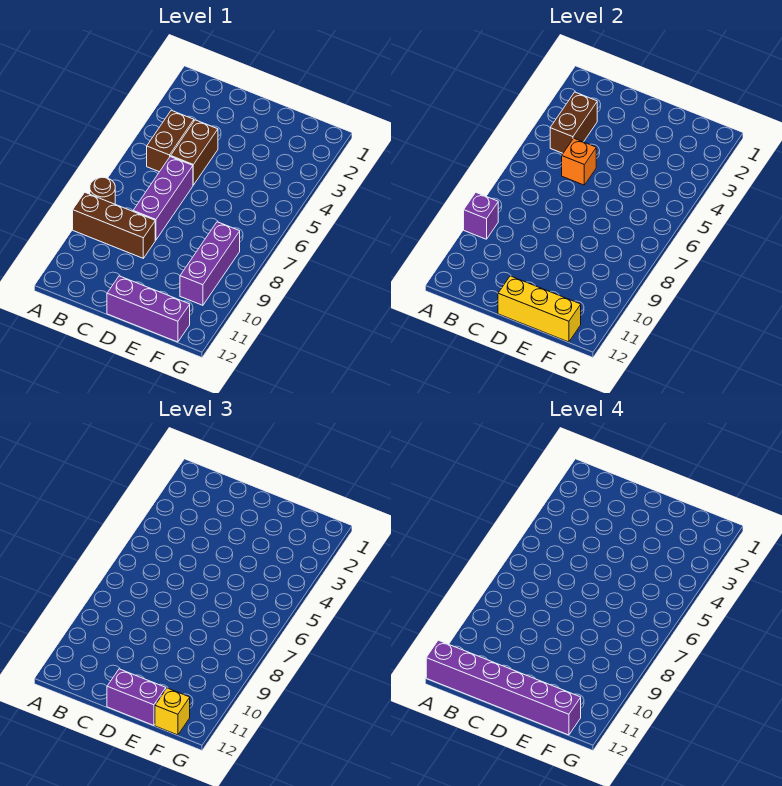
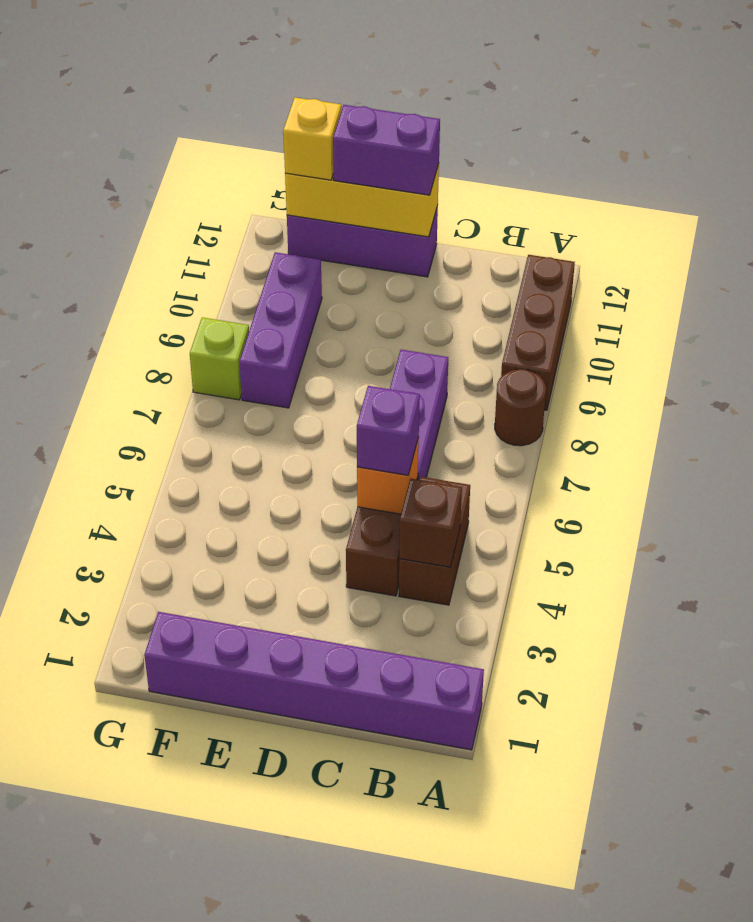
brown 1x3 brick [73,193,155,258] -> brown 1x3 brick turned to [501,255,575,410]
purple 1x1 brick [464,193,498,239] -> purple 1x1 brick moved to [357,386,420,475]
purple 1x6 brick [426,640,581,735] -> purple 1x6 brick moved to [144,612,484,750]
brown 1x2 brick [550,92,597,153] -> brown 1x1 brick [399,479,462,567]
none -> lime 1x1 brick [190,317,249,400]

